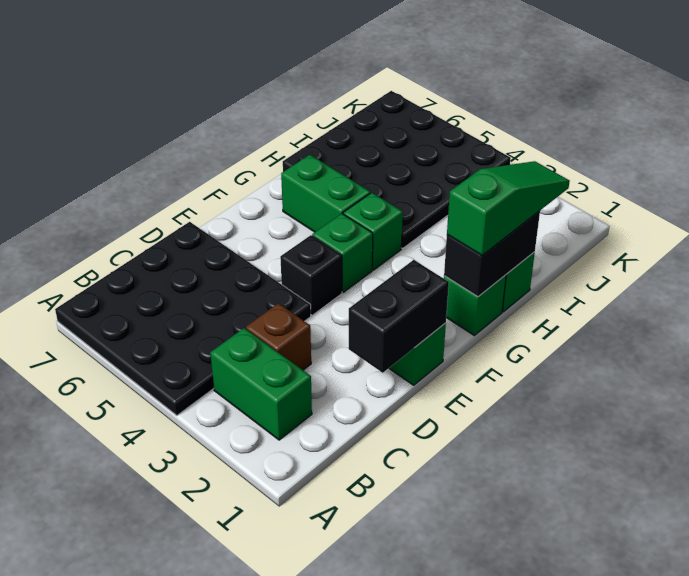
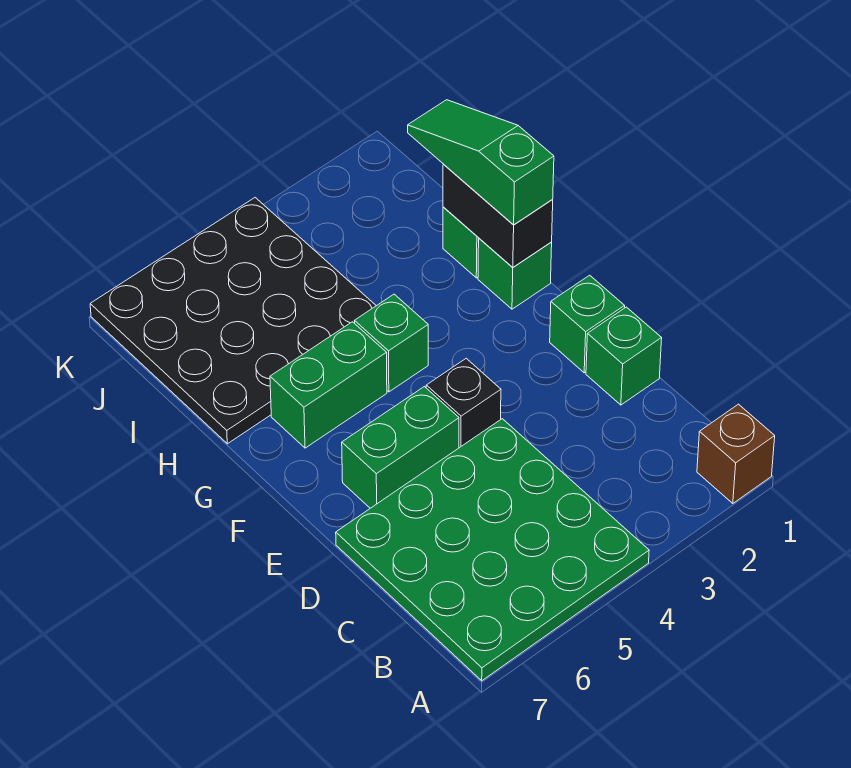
black 4x4 plate [55,222,311,415] -> green 4x4 plate [336,419,649,681]
green 1x2 brick [210,328,312,440] -> green 1x2 brick moved to [342,387,459,508]
brown 1x1 brick [246,303,311,370] -> brown 1x1 brick moved to [697,404,775,503]
black 1x2 brick [349,260,449,373] -> none
green 1x1 brick [312,214,373,292] -> green 1x1 brick moved to [586,307,662,405]

